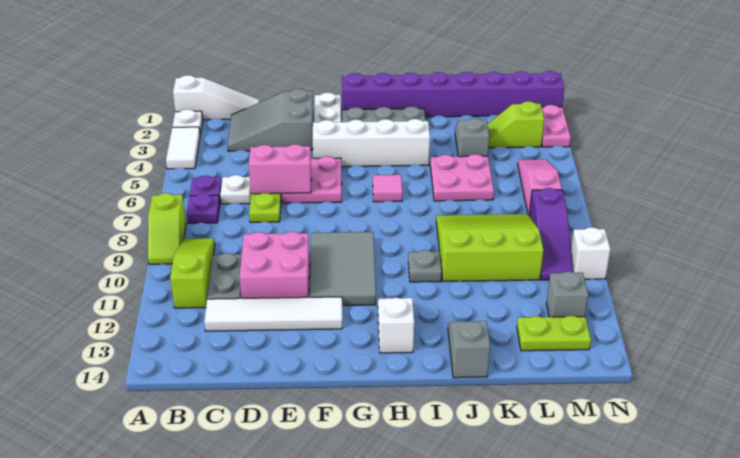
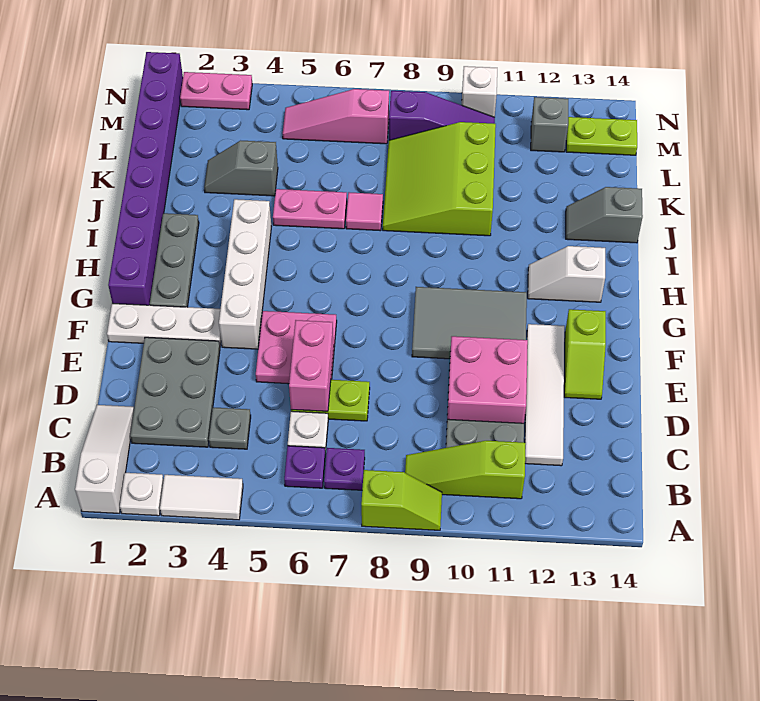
grey 2x3 slope [227,89,313,151] -> grey 2x3 plate [130,337,220,447]
pink 1x1 tile [373,175,403,202] -> pink 1x1 tile moved to [346,192,383,231]
grey 1x1 plate [408,250,442,282] -> grey 1x1 plate moved to [209,407,251,449]
pink 2x2 plate [430,154,494,201] -> pink 1x2 plate [273,189,347,229]
lime 1x2 slope [487,101,544,148] -> lime 1x2 slope moved to [564,309,606,399]
lime 1x2 plate [517,316,591,351] -> lime 1x2 plate turned to [566,117,637,155]

